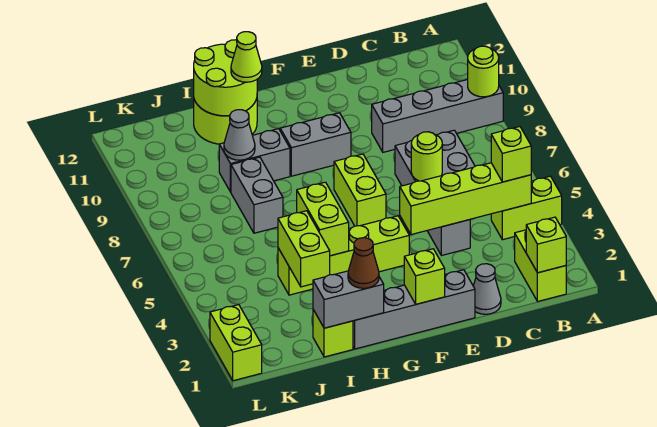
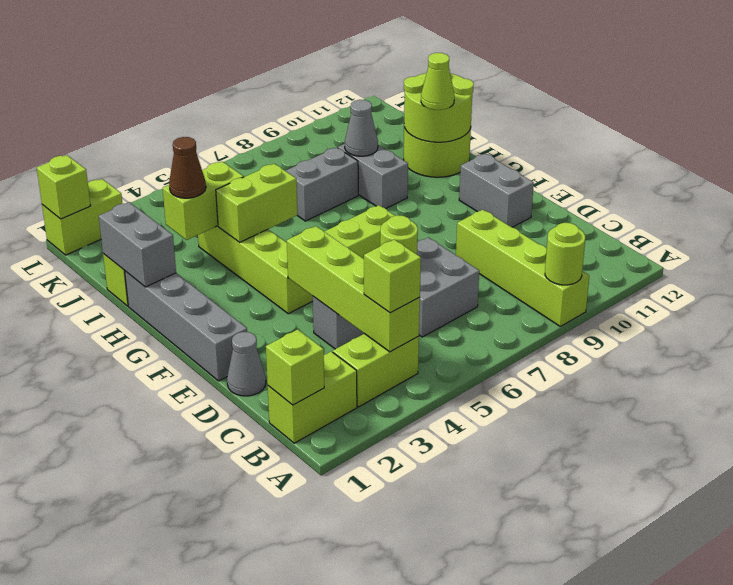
lime 1x2 brick [491,176,562,240] -> lime 1x2 brick turned to [333,334,419,407]
grey 1x4 brick [372,79,503,152] -> lime 1x4 brick [456,210,589,326]
lime 1x1 brick [404,249,445,304] -> lime 1x1 brick moved to [37,155,91,219]
grey 1x2 brick [280,113,351,176] -> grey 1x2 brick moved to [459,154,534,227]
brown 1x1 cone [348,238,379,288] -> brown 1x1 cone moved to [169,137,206,198]

